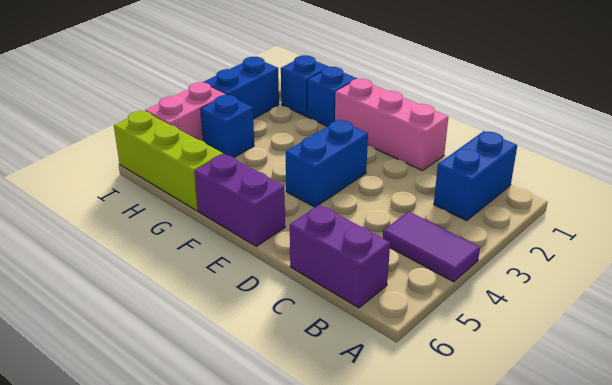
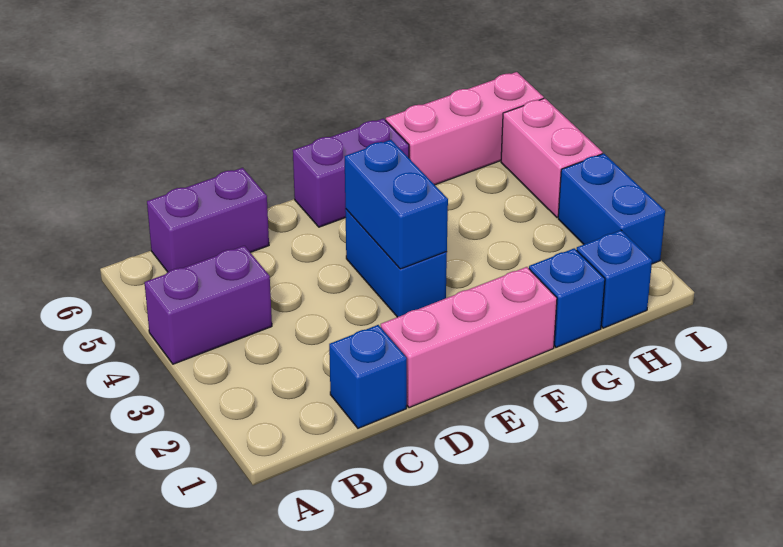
purple 1x2 tile [383,211,480,282] -> purple 1x2 brick [145,246,272,364]
blue 1x2 brick [434,131,517,221] -> blue 1x2 brick moved to [345,140,448,269]
lime 1x3 brick [114,111,223,211] -> pink 1x3 brick [386,72,544,185]
blue 1x1 brick [200,95,254,157] -> blue 1x1 brick moved to [329,325,407,428]

